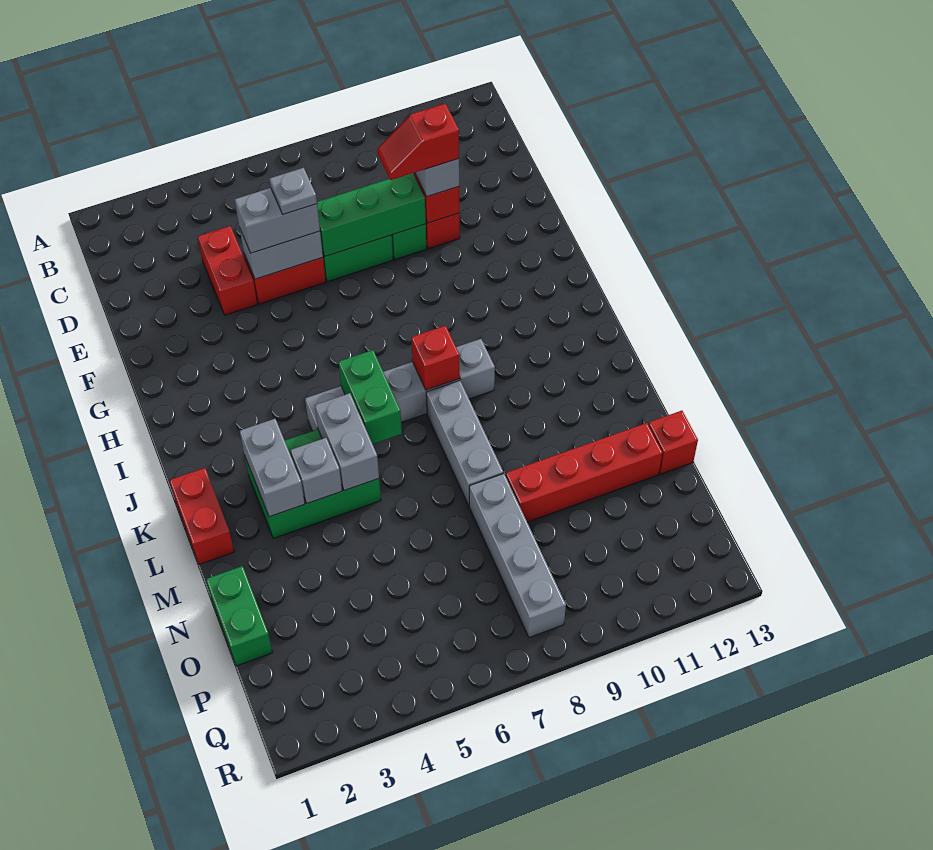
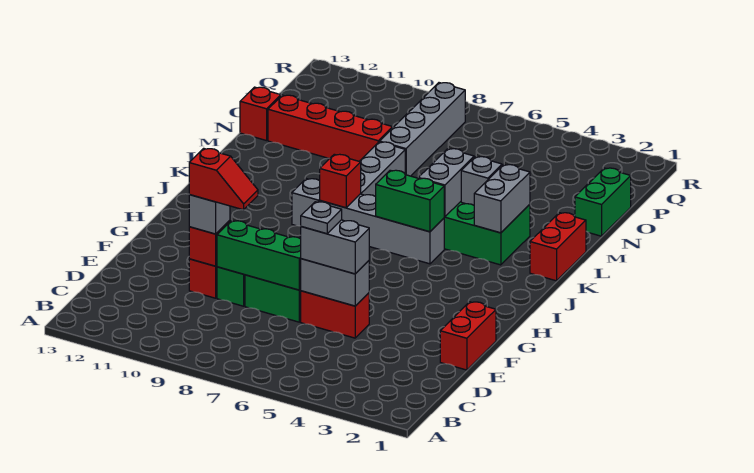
red 1x2 brick [198,226,257,315] -> red 1x2 brick moved to [440,302,496,370]
green 1x2 brick [339,350,402,444] -> green 1x2 brick turned to [376,170,444,232]

